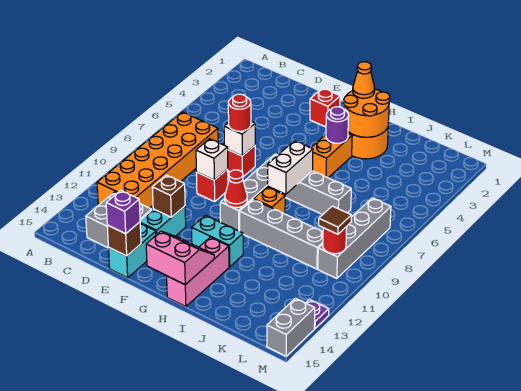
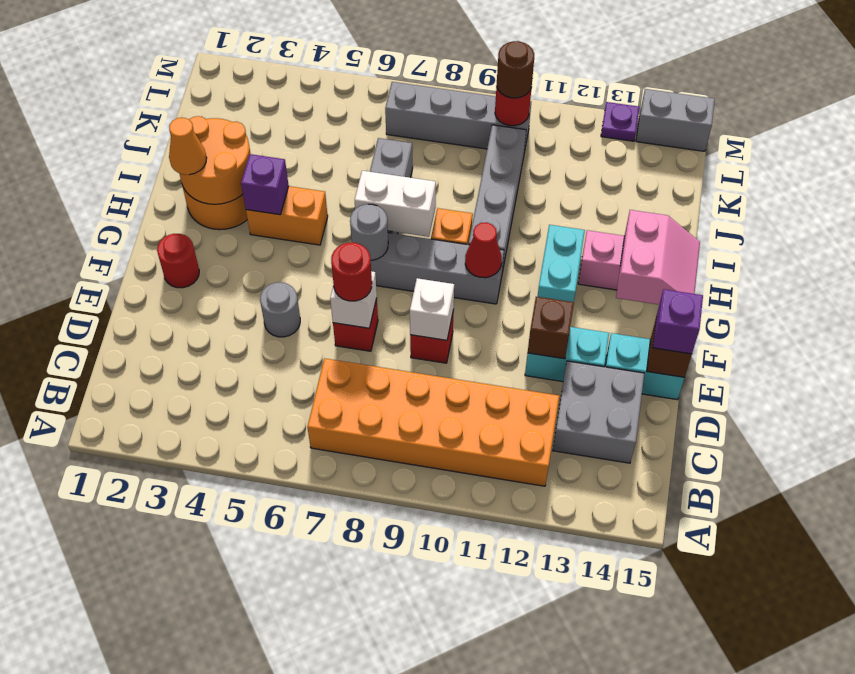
none -> grey 1x1 round brick [260,282,300,337]
red 1x1 brick [310,88,340,127] -> red 1x1 round brick [157,234,199,288]
none -> grey 1x1 round brick [350,204,388,260]
pink 2x2 slope [146,231,214,285] -> pink 2x2 slope turned to [616,210,700,304]
purple 1x1 round brick [326,107,349,143] -> purple 1x1 brick [241,154,289,215]
brown 1x1 tile [319,206,351,234] -> brown 1x1 round brick [497,41,534,98]

